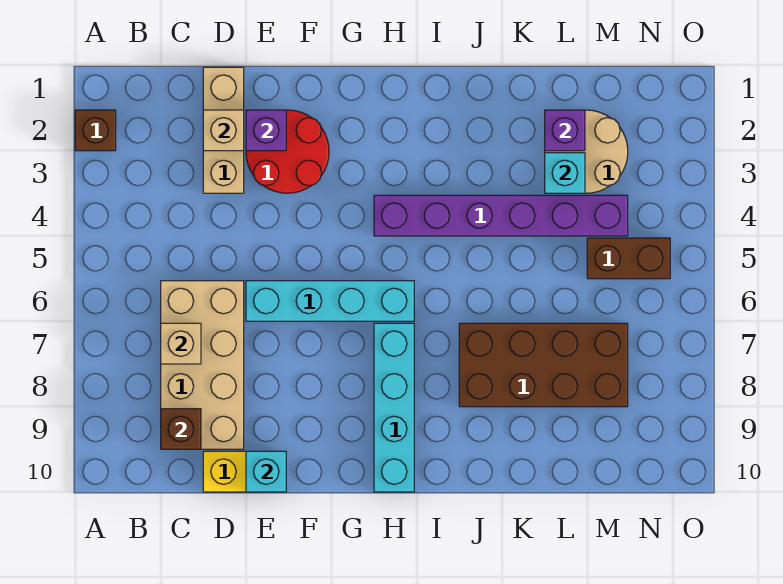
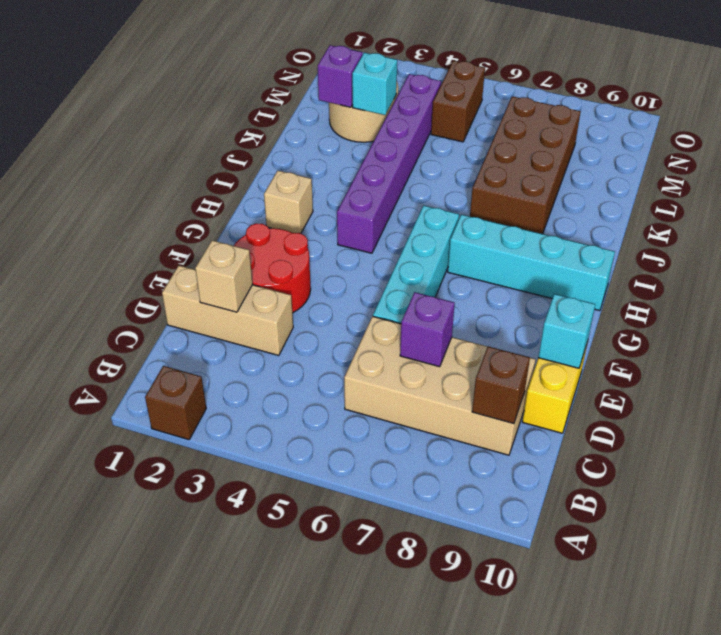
tan 1x1 brick [161,323,201,364] -> tan 1x1 brick moved to [264,171,313,233]
purple 1x1 brick [246,110,286,151] -> purple 1x1 brick moved to [400,292,455,367]

